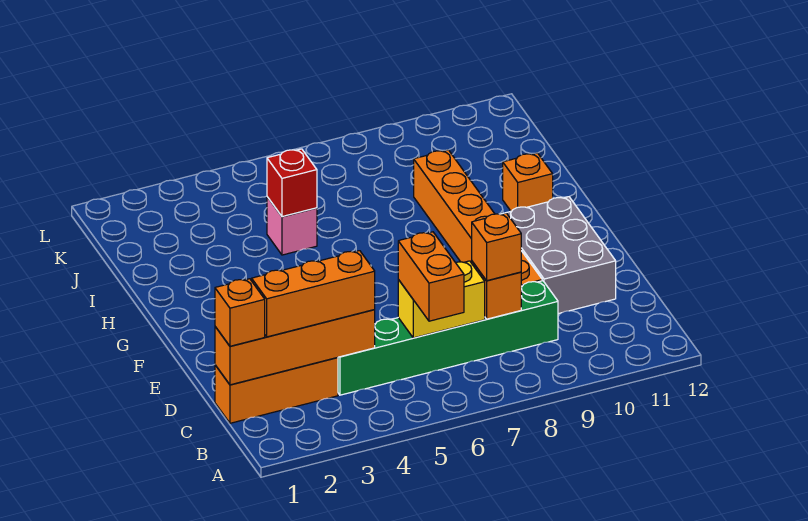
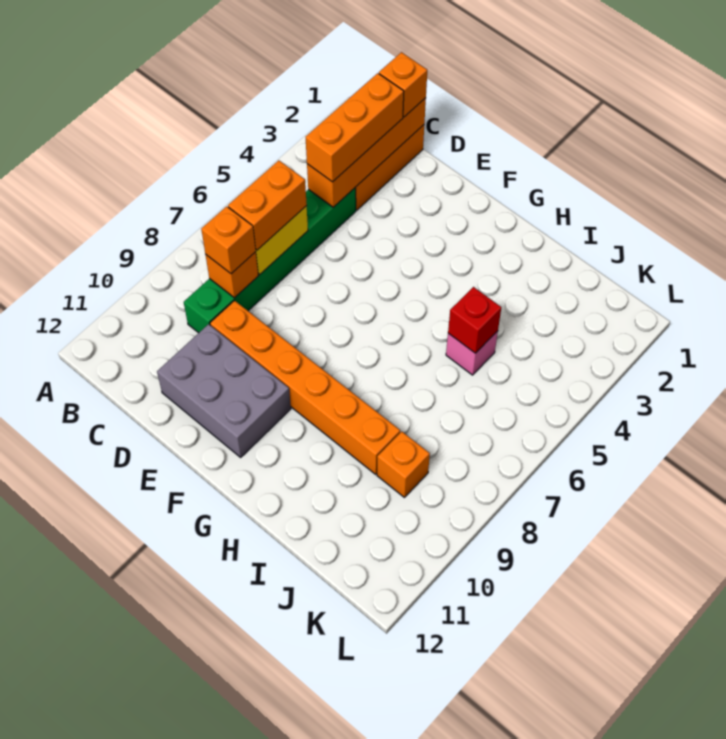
orange 1x2 brick [398,232,464,321] -> orange 1x2 brick turned to [228,160,307,250]
orange 1x1 brick [503,153,553,211] -> orange 1x1 brick moved to [377,432,430,498]

